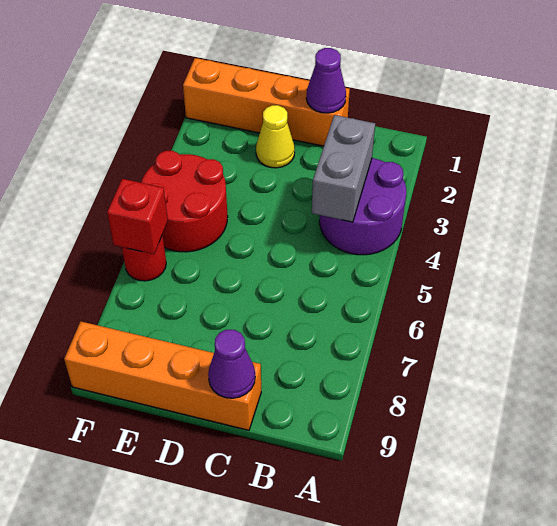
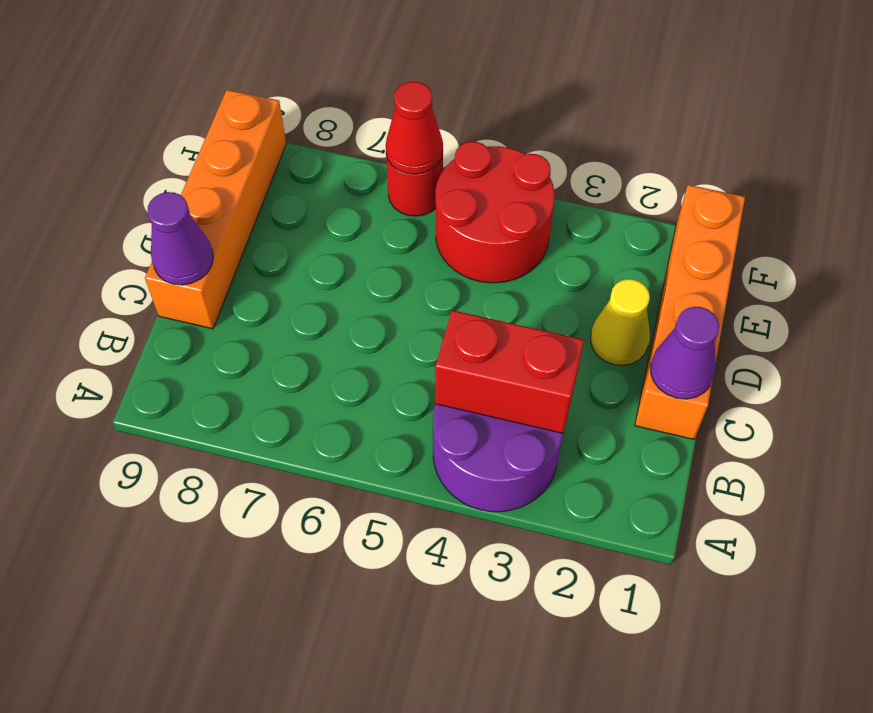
grey 1x2 brick [312,115,375,222] -> red 1x2 brick [435,310,584,433]
red 1x1 brick [107,179,168,254] -> red 1x1 cone [386,82,443,174]

